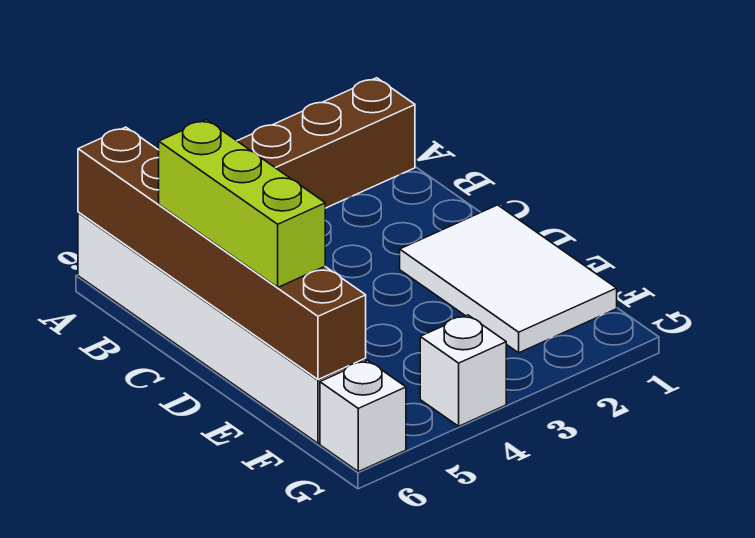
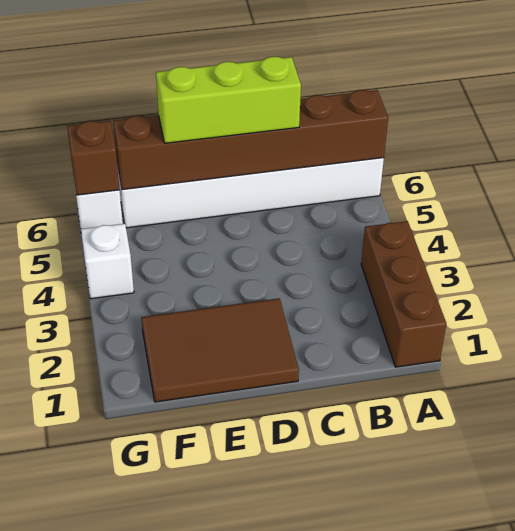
white 2x3 tile [400,205,617,353] -> brown 2x3 tile [141,298,299,402]
none -> brown 1x1 brick [67,121,120,195]

